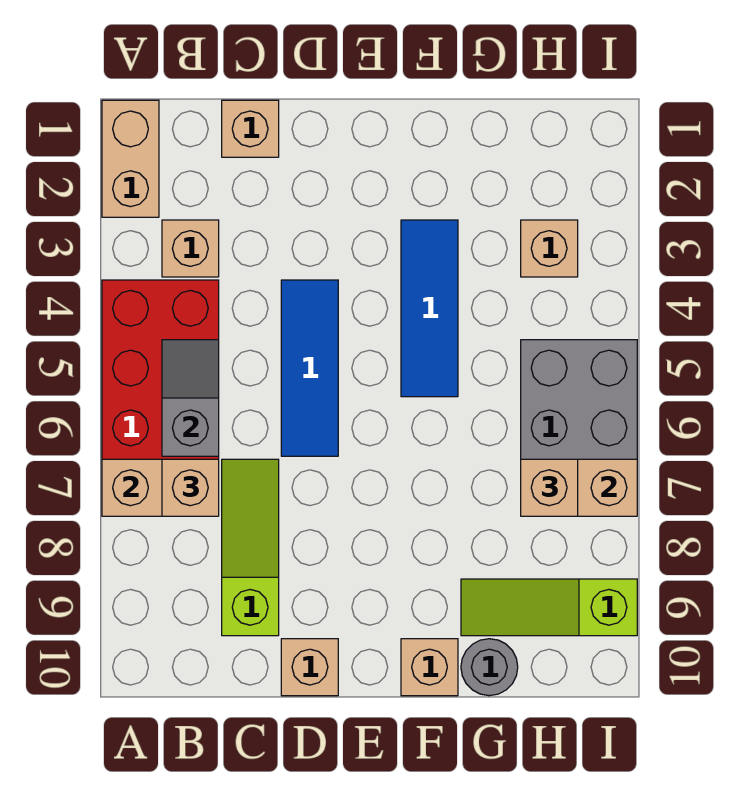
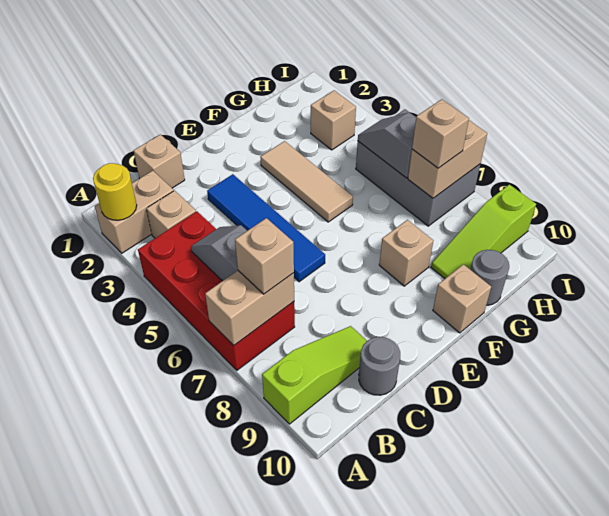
tan 1x2 brick [102,100,159,217] -> tan 1x2 brick turned to [95,171,174,253]
none -> yellow 1x1 round brick [93,163,137,220]
lime 1x3 slope [222,459,279,636] -> lime 1x3 slope turned to [262,326,367,424]
none -> grey 1x1 round brick [359,337,400,395]
blue 1x3 tile [281,280,338,456] -> blue 1x4 tile [207,174,325,282]
tan 1x1 brick [281,639,338,696] -> tan 1x1 brick moved to [379,220,433,286]
blue 1x3 tile [401,220,458,397] -> tan 1x3 tile [260,141,353,222]
none -> grey 1x2 slope [358,113,416,178]

